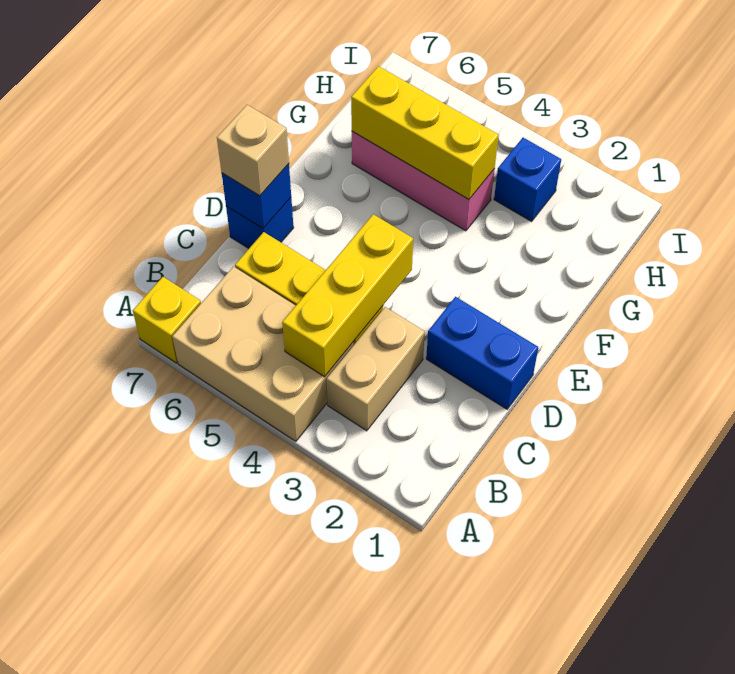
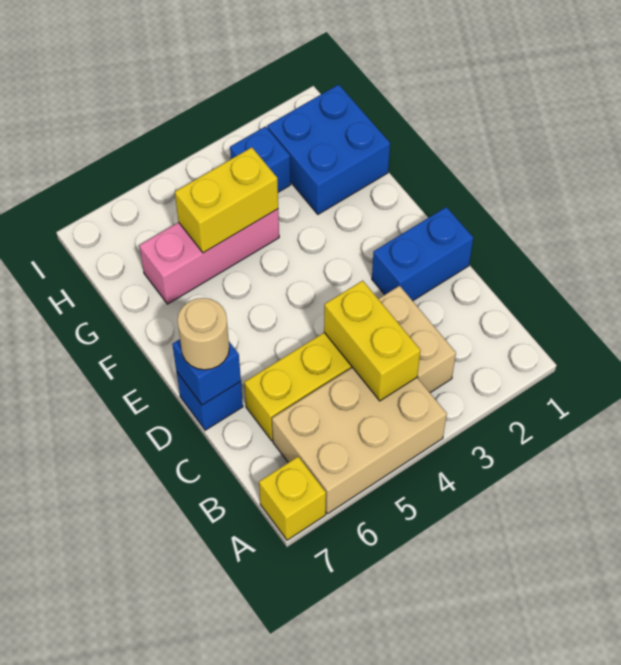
yellow 1x3 brick [282,214,413,377] -> yellow 1x2 brick [324,281,421,401]
tan 1x1 brick [217,105,289,196] -> tan 1x1 round brick [177,298,229,370]
none -> blue 2x2 brick [267,85,390,214]
yellow 1x3 brick [351,66,499,200] -> yellow 1x2 brick [175,147,278,253]

